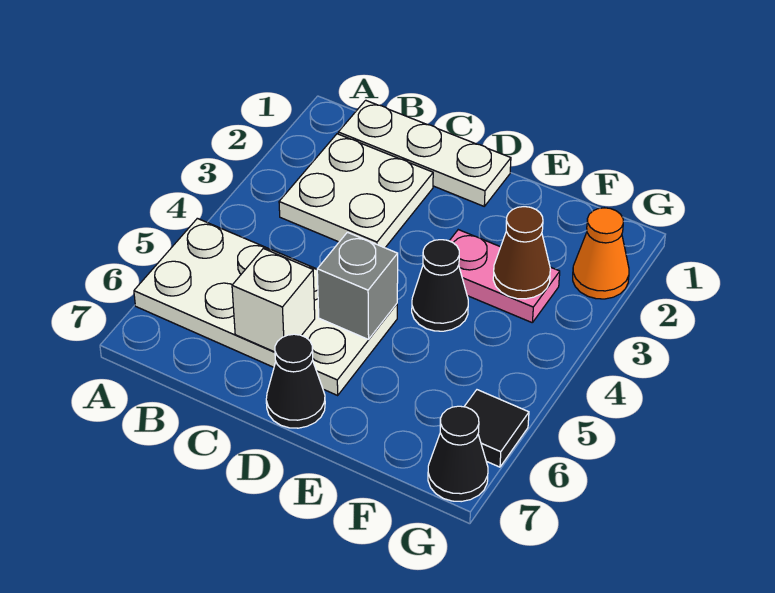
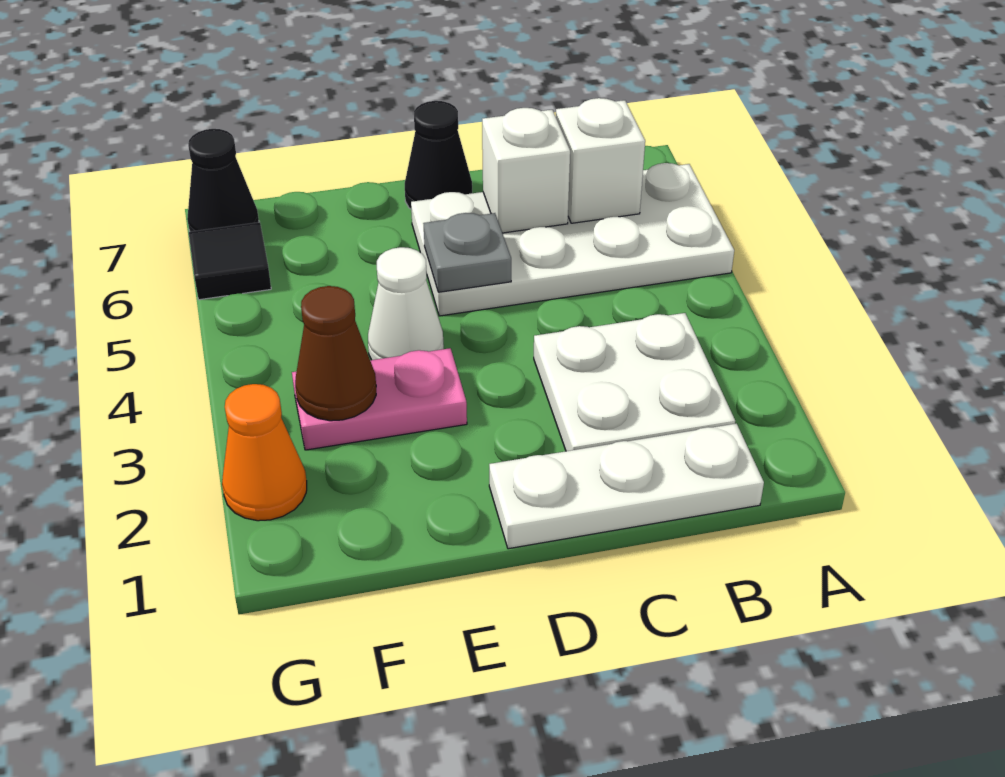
none -> white 1x1 brick [556,98,645,223]
grey 1x1 brick [317,232,398,339] -> grey 1x1 plate [423,213,511,292]
black 1x1 cone [412,240,468,331] -> white 1x1 cone [368,247,444,360]

